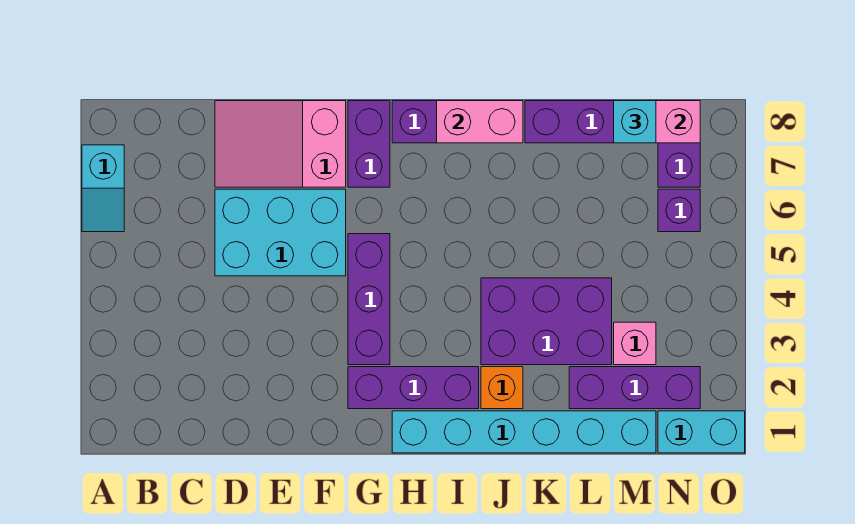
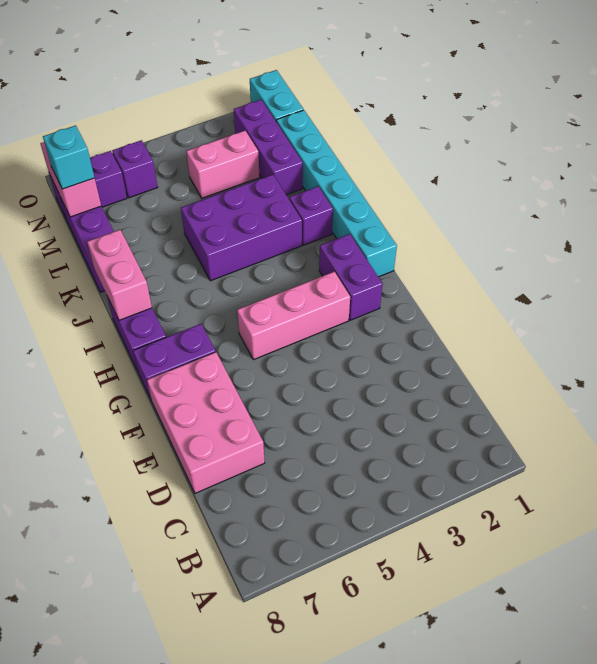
cyan 1x2 slope [82,145,124,232] -> none
cyan 2x3 brick [215,189,346,276] -> none
pink 2x3 slope [215,101,346,187] -> pink 2x3 brick [147,352,265,493]
purple 1x3 brick [348,367,479,409] -> purple 1x2 brick [319,234,383,320]
purple 1x3 brick [348,234,390,365] -> pink 1x3 brick [237,272,350,360]
orange 1x1 brick [481,367,523,409] -> purple 1x1 brick [289,186,333,245]
purple 2x3 brick [481,278,612,365] -> purple 2x3 brick turned to [181,175,302,281]
pink 1x1 brick [614,322,656,365] -> pink 1x2 brick [186,131,260,198]

